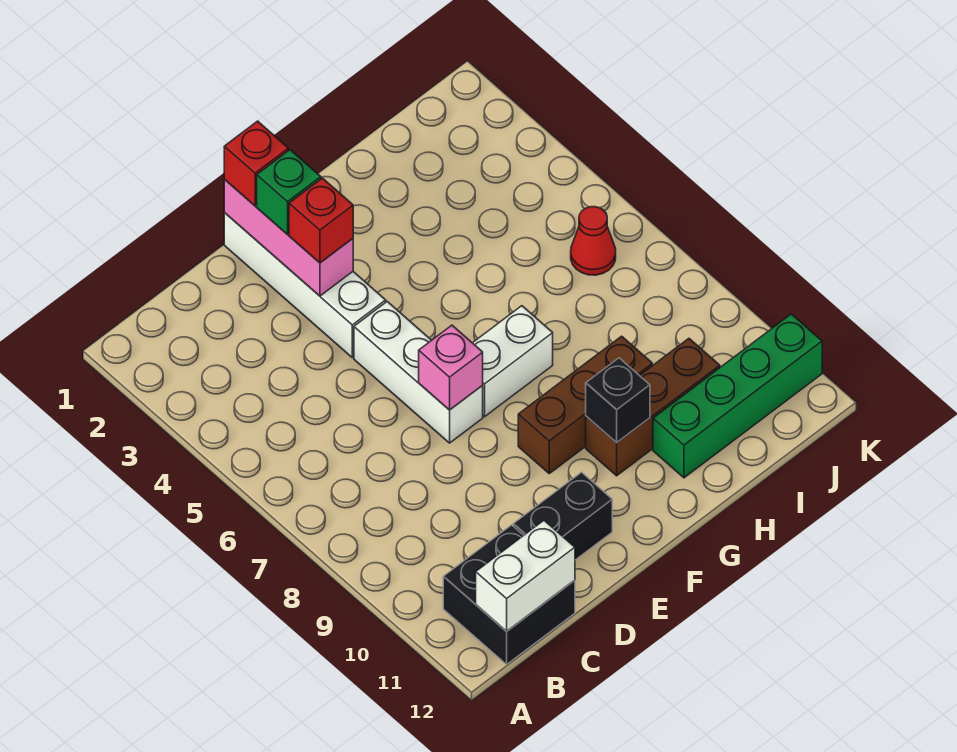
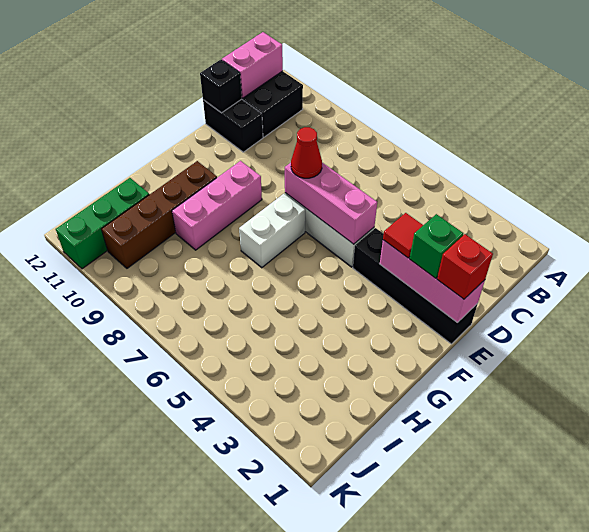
white 1x2 brick [476,521,575,631] -> pink 1x2 brick [222,32,283,98]
black 1x2 brick [513,472,612,560] -> black 1x2 brick turned to [203,99,263,152]
white 1x4 brick [224,213,386,358] -> black 1x4 brick [353,228,478,344]
red 1x1 brick [289,178,353,263] -> red 1x1 tile [383,213,423,258]
pink 1x1 brick [419,325,483,410] -> pink 1x3 brick [285,163,377,244]
brown 1x3 brick [518,336,652,473] -> pink 1x3 brick [172,161,262,250]
brown 1x3 brick [586,339,720,476] -> brown 1x4 brick [102,161,217,268]
black 1x1 brick [586,358,650,443] -> black 1x1 brick moved to [200,60,242,113]
green 1x4 brick [653,314,822,478] -> green 1x3 brick [56,178,149,269]
red 1x1 cone [571,207,616,275] -> red 1x1 cone moved to [291,127,322,178]

